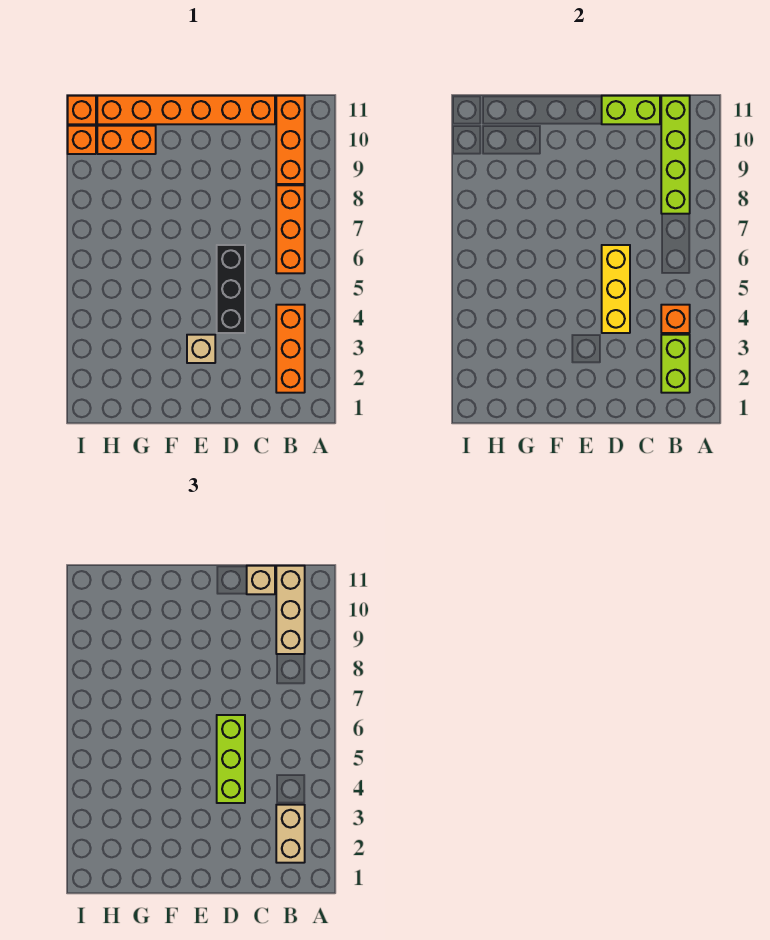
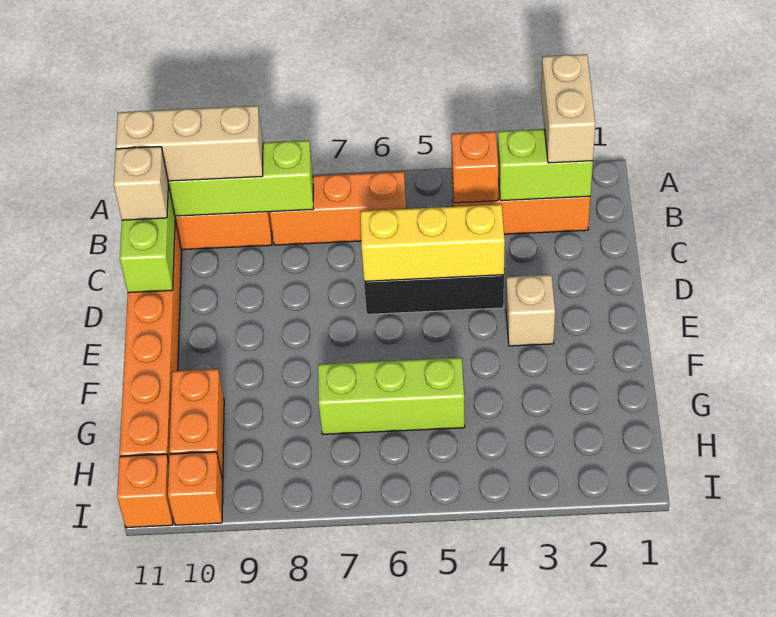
tan 1x2 brick [276,805,305,863] -> tan 1x2 brick turned to [541,54,595,163]
lime 1x3 brick [217,715,245,803] -> lime 1x3 brick moved to [318,358,465,434]

